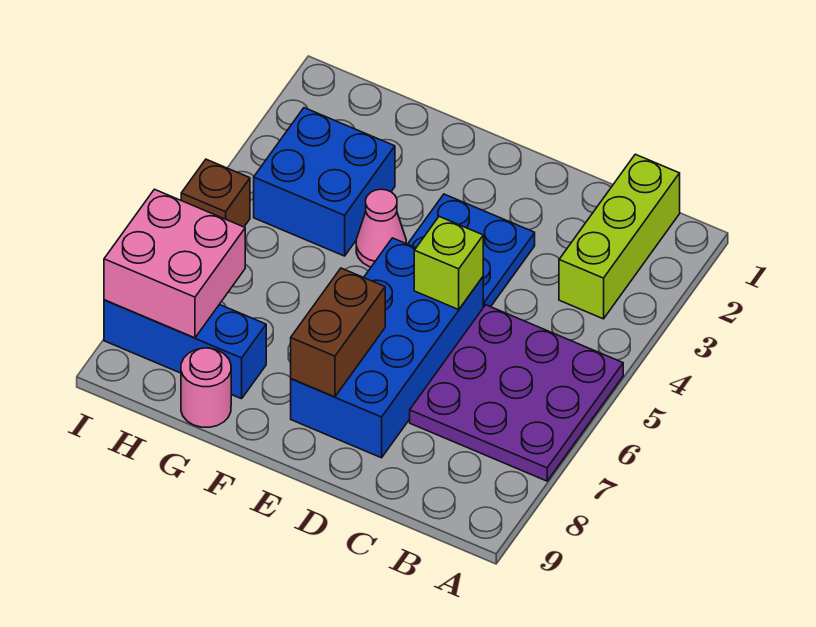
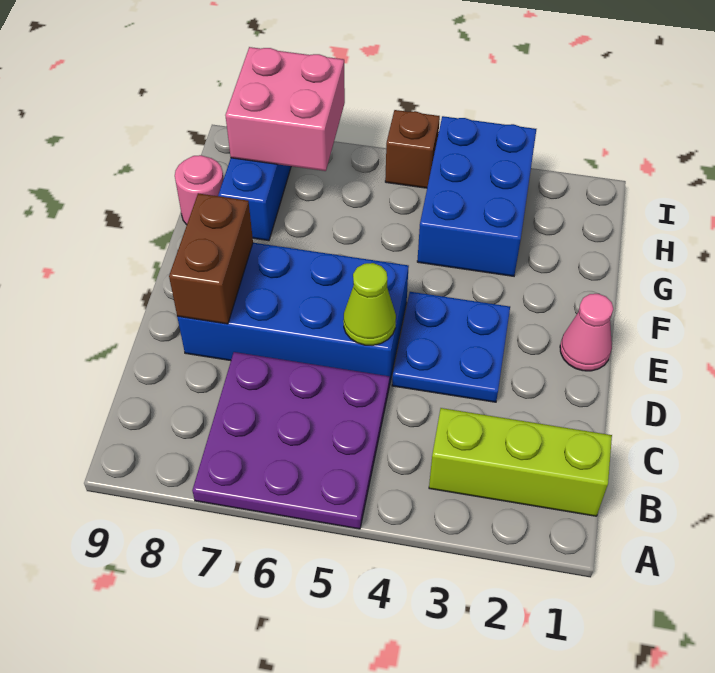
lime 1x1 brick [414,217,483,310] -> lime 1x1 cone [343,263,396,345]
brown 1x2 brick [291,268,385,397] -> brown 1x2 brick turned to [169,193,253,324]
pink 1x1 cone [356,189,406,267] -> pink 1x1 cone moved to [560,294,613,371]
blue 2x2 brick [254,108,395,256] -> blue 2x3 brick [417,116,536,276]

